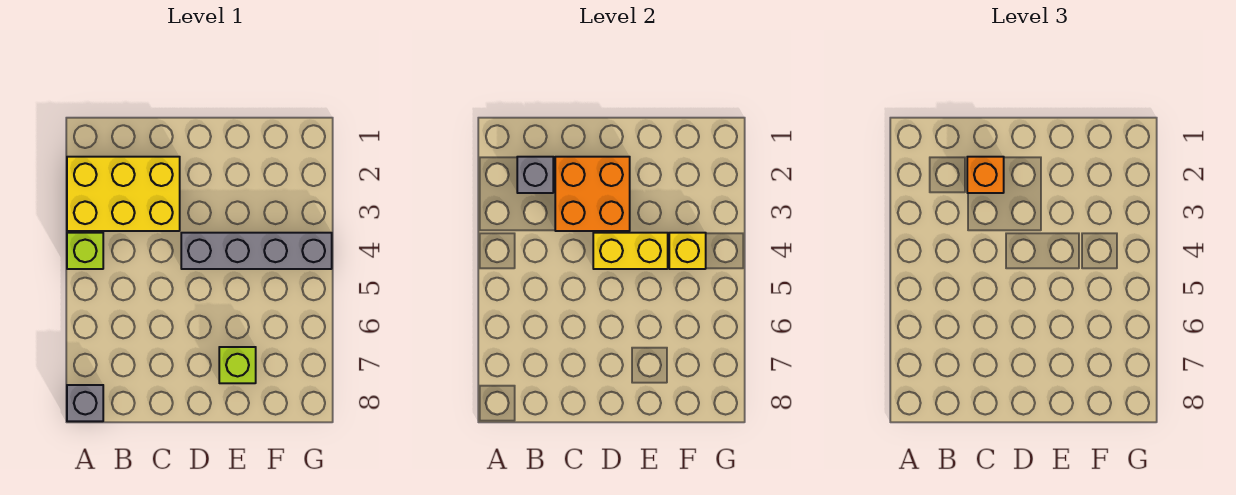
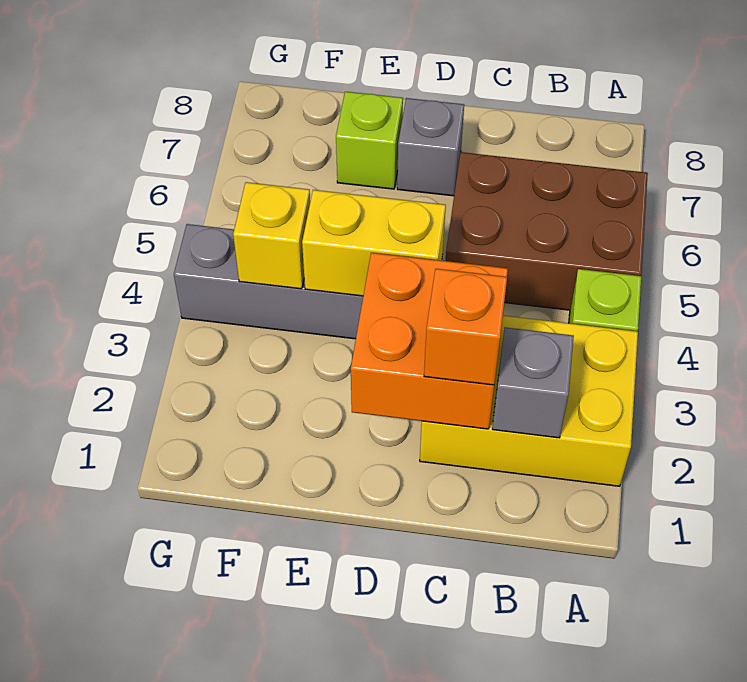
none -> brown 2x3 brick [446,152,648,310]
grey 1x1 brick [67,385,103,421] -> grey 1x1 brick moved to [397,98,464,196]

